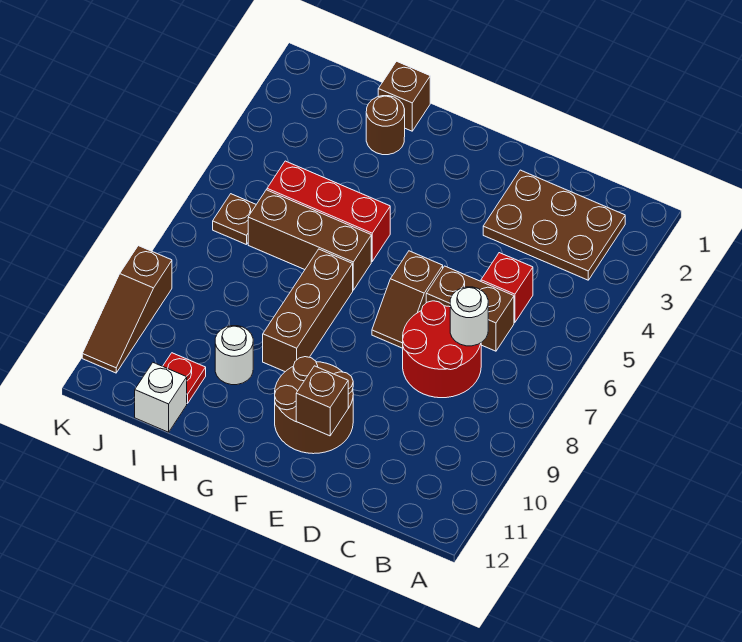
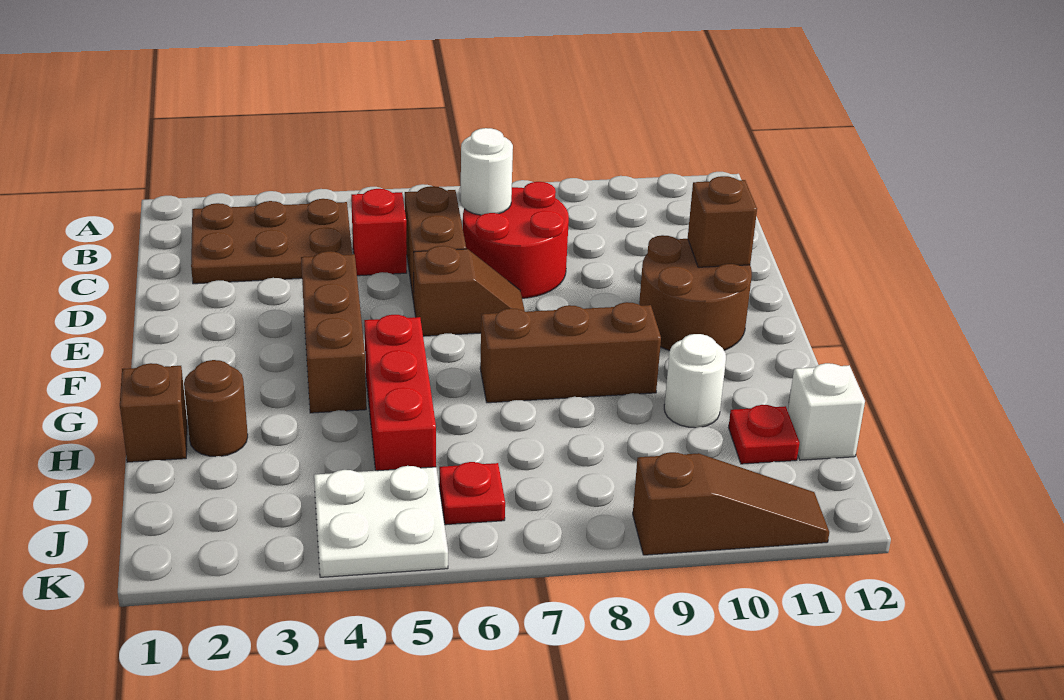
brown 2x3 plate [483,170,625,280] -> brown 2x3 plate turned to [191,199,352,284]
brown 1x3 brick [248,190,371,290] -> brown 1x3 brick moved to [301,251,366,413]
none -> white 2x2 plate [314,466,448,577]
brown 1x1 plate [213,194,256,245] -> red 1x1 plate [439,462,505,525]

